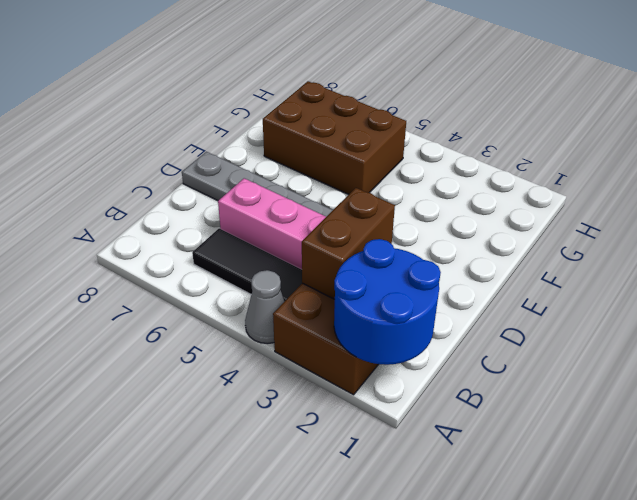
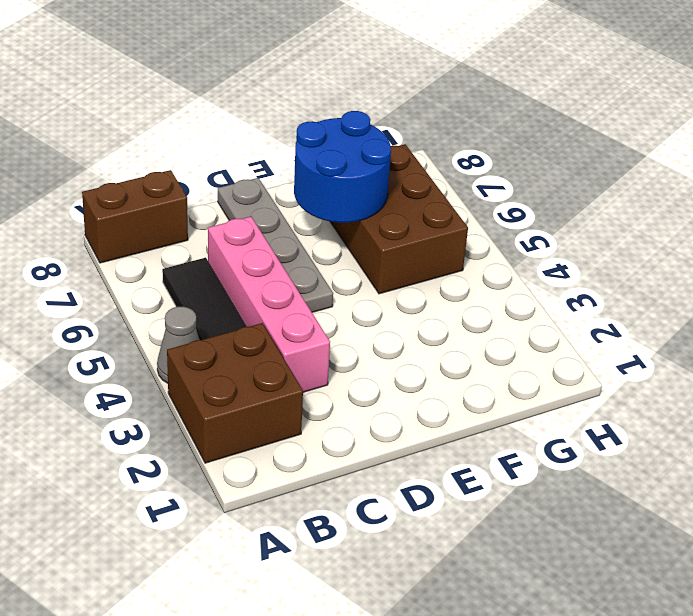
blue 2x2 round brick [334,239,441,365] -> blue 2x2 round brick moved to [294,111,391,223]
brown 1x2 brick [302,188,395,299] -> brown 1x2 brick moved to [82,170,188,263]

